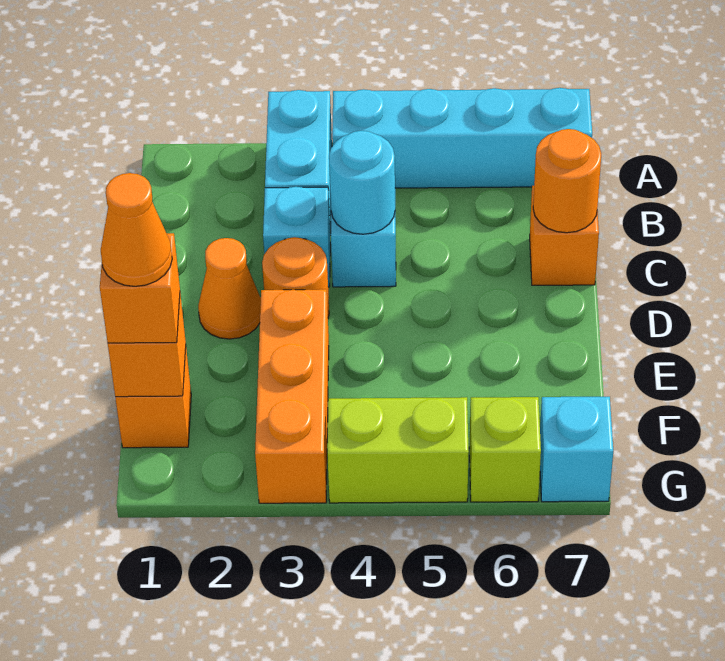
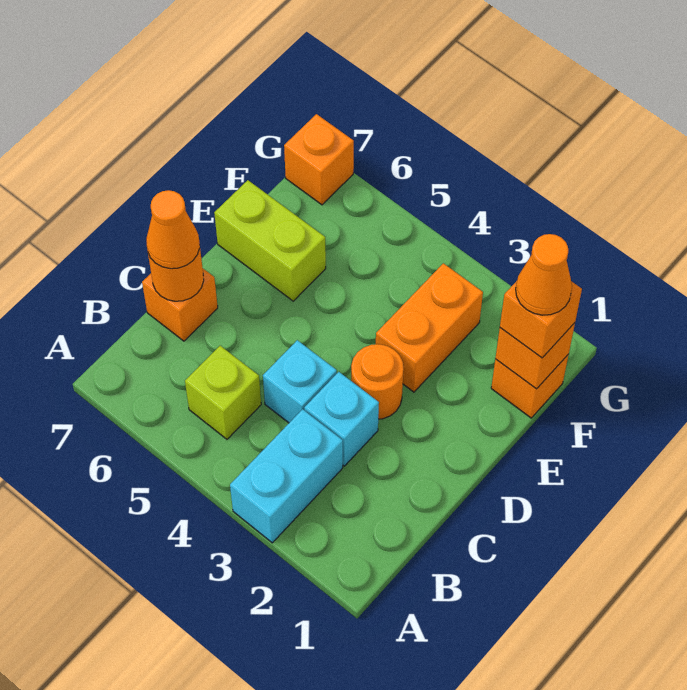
cyan 1x4 brick [332,88,592,188] -> none
cyan 1x1 round brick [329,131,395,234] -> none
orange 1x1 cone [198,238,261,339] -> orange 1x1 cone moved to [146,190,200,269]
orange 1x3 brick [255,289,329,503] -> orange 1x2 brick [376,263,483,392]
lime 1x2 brick [327,397,469,503] -> lime 1x2 brick moved to [214,180,326,301]
lime 1x1 brick [469,397,541,502] -> lime 1x1 brick moved to [185,346,261,439]
cyan 1x1 brick [540,397,613,502] -> orange 1x1 brick [284,114,354,205]

